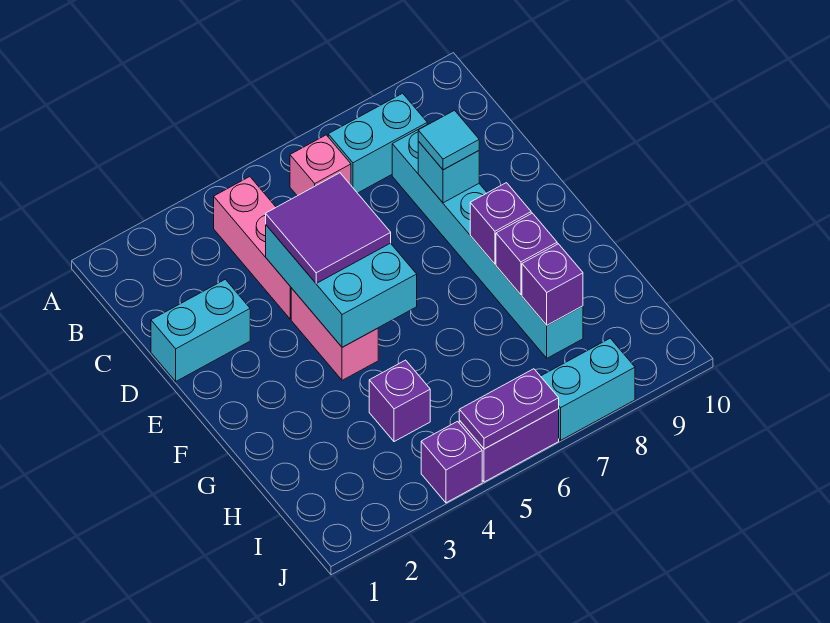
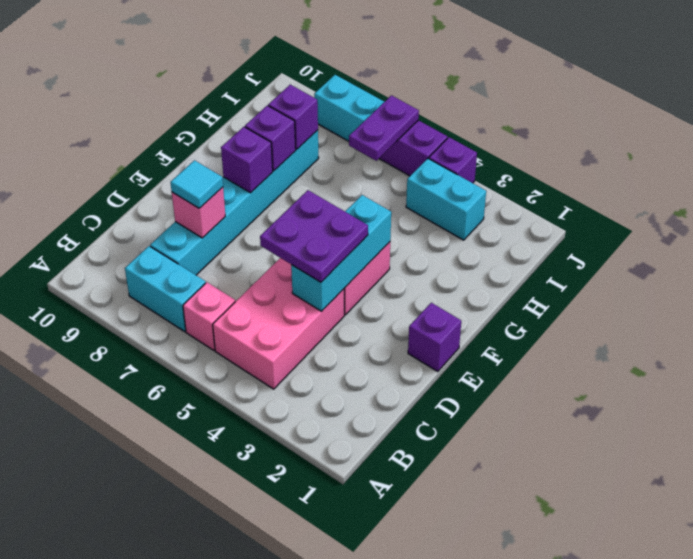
pink 1x3 brick [214,177,291,319] -> pink 2x3 brick [213,258,344,389]
cyan 1x2 brick [151,279,250,381] -> cyan 1x2 brick moved to [406,158,486,240]
cyan 2x3 brick [266,225,417,347] -> cyan 1x3 brick [291,195,391,312]
purple 2x2 tile [266,173,391,283] -> purple 2x2 plate [260,190,368,282]
cyan 1x1 brick [418,141,479,203] -> pink 1x1 brick [172,187,225,238]
purple 1x1 brick [369,360,430,442] -> purple 1x1 brick moved to [408,303,461,371]
purple 1x2 plate [459,369,559,449] -> purple 1x2 plate turned to [349,96,419,161]

